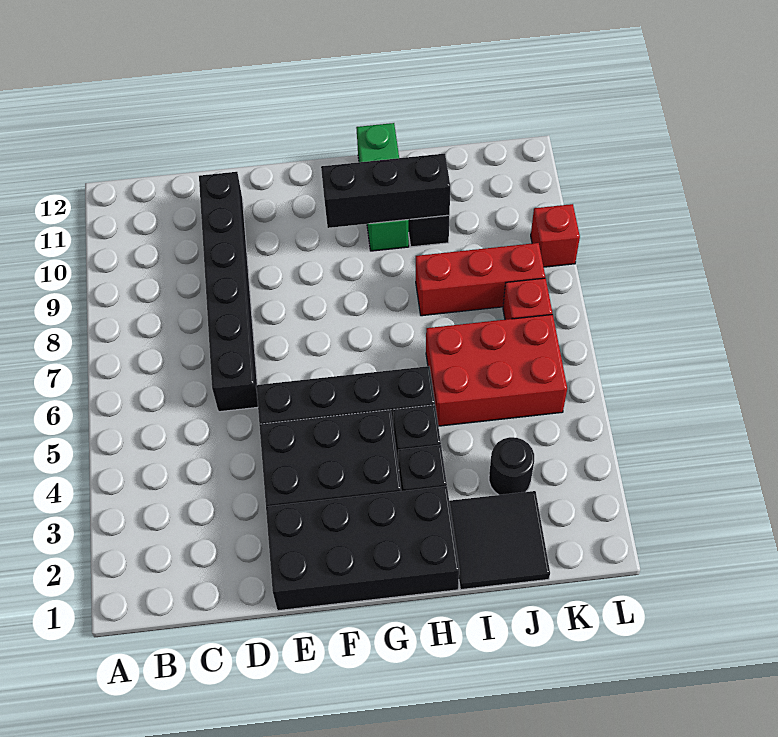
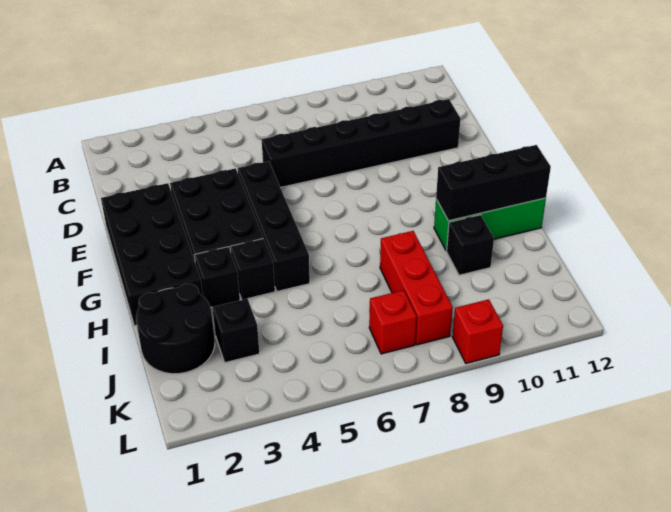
black 1x3 brick [321,154,450,228] -> black 1x3 brick turned to [436,145,551,221]
black 2x2 tile [449,491,550,590] -> black 2x2 round brick [136,284,215,374]
red 2x3 brick [426,314,567,426] -> none
black 1x1 round brick [489,437,534,495] -> black 1x1 brick [212,299,260,363]

